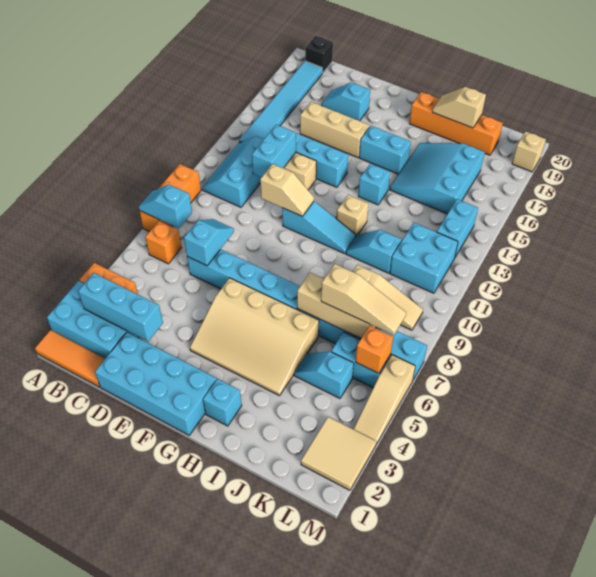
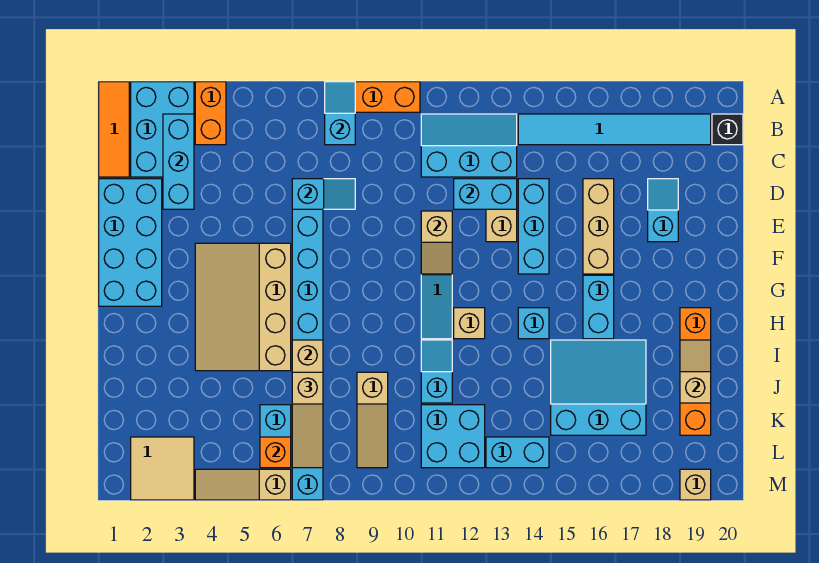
orange 1x1 brick [145,221,181,264] -> none
cyan 1x1 brick [203,379,242,426] -> none
cyan 1x2 slope [294,352,354,398] -> none

